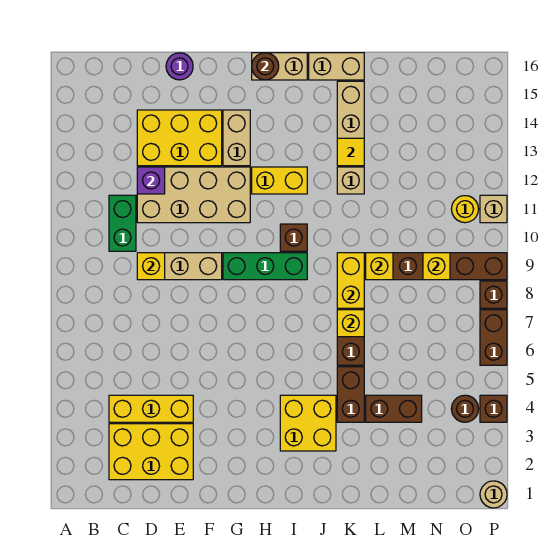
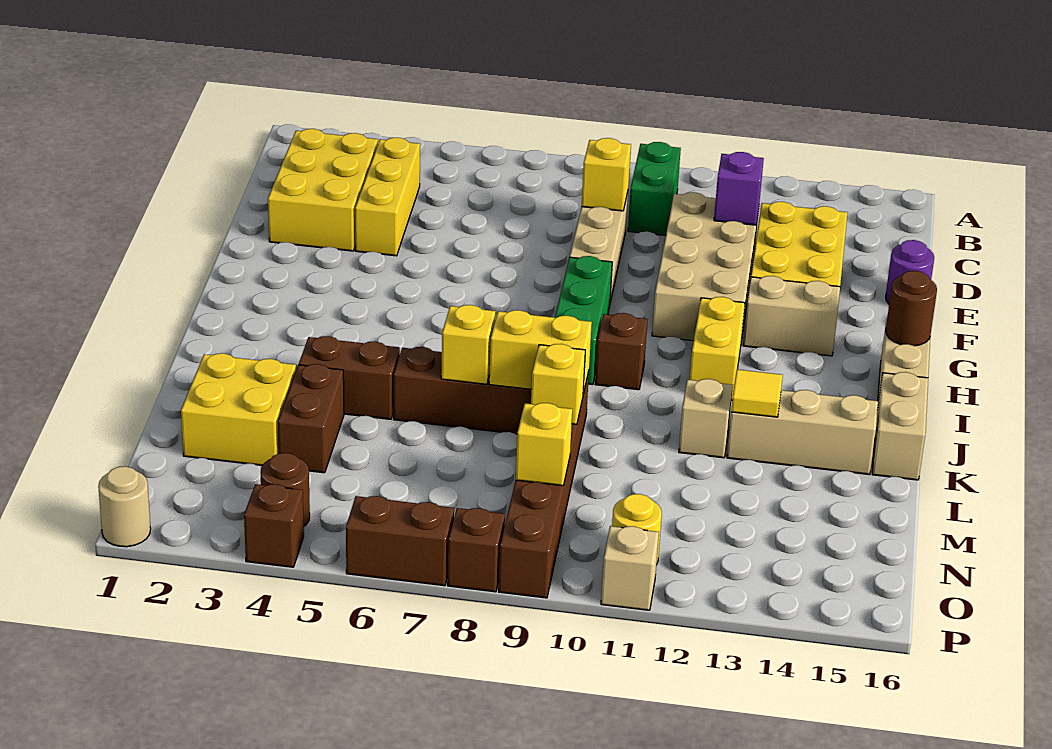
green 1x2 brick [109,195,136,251] -> green 1x2 brick turned to [628,142,681,235]
yellow 2x2 brick [280,395,336,451] -> yellow 2x2 brick moved to [181,353,296,465]

